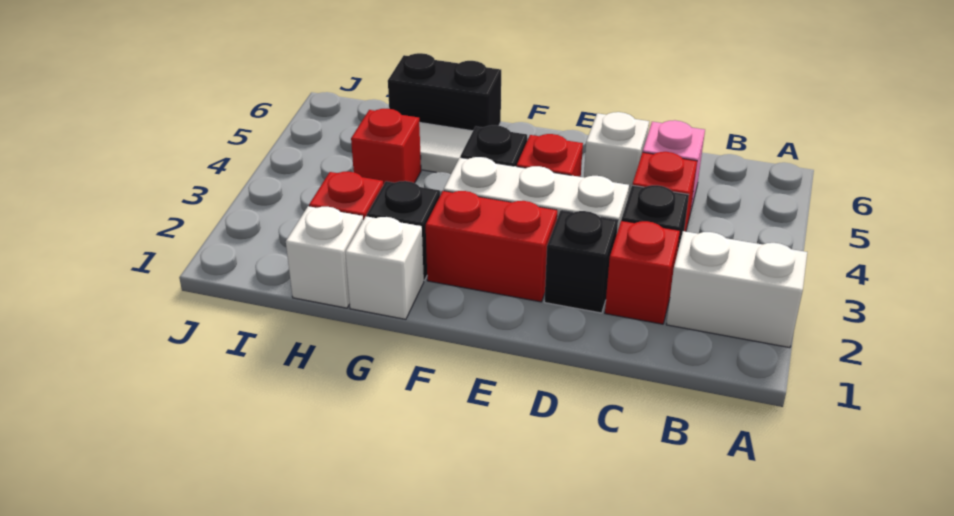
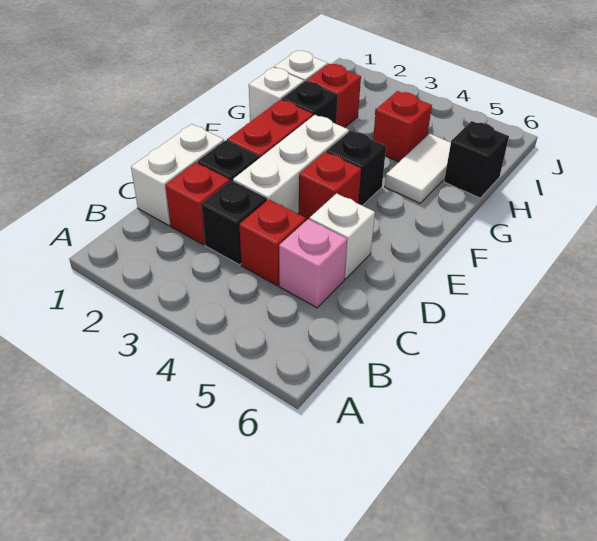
white 1x2 brick [666,231,807,348] -> white 1x2 brick moved to [131,124,224,226]
black 1x2 brick [388,53,501,131] -> black 1x1 brick [444,121,509,198]

